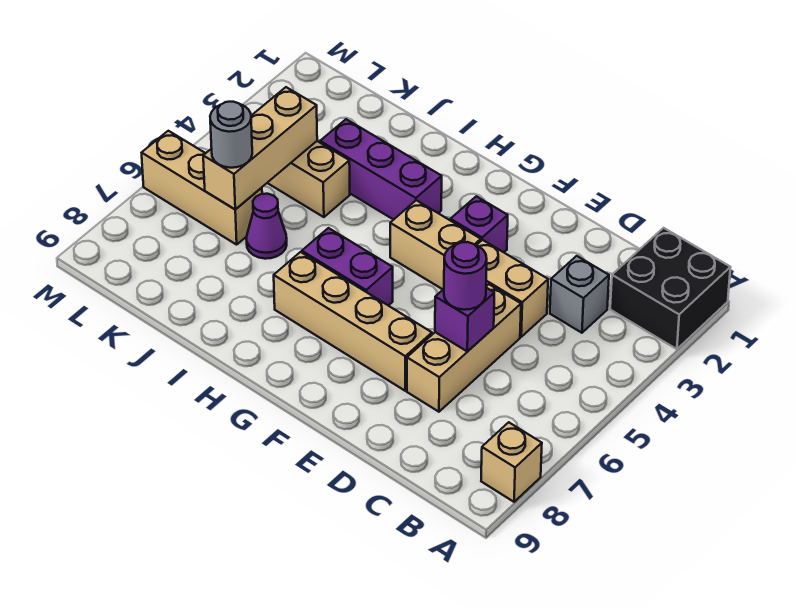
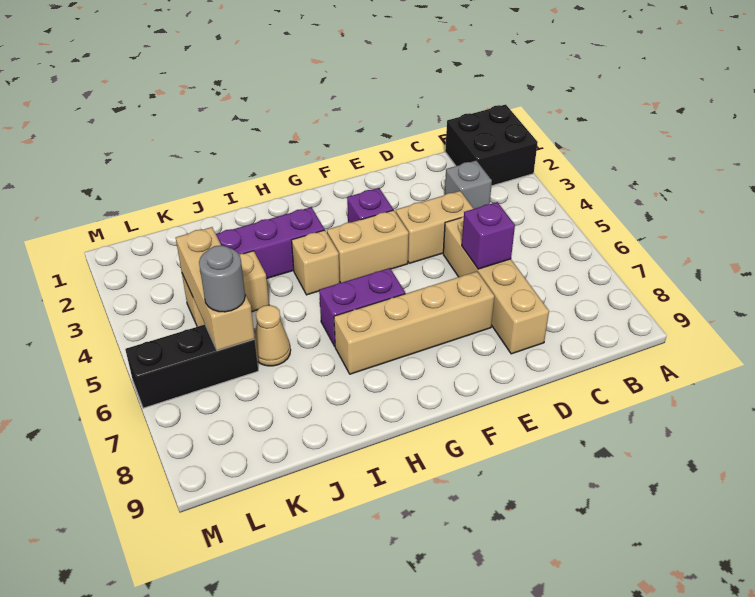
tan 1x1 brick [481,422,542,502] -> tan 1x1 brick moved to [292,230,340,295]
tan 1x3 brick [407,284,521,412] -> tan 1x4 brick [443,217,549,354]
purple 1x1 round brick [444,242,487,310] -> none
purple 1x1 cone [246,194,287,259] -> tan 1x1 cone [254,305,291,366]
tan 1x3 brick [142,131,262,245] -> black 1x3 brick [125,325,258,408]

